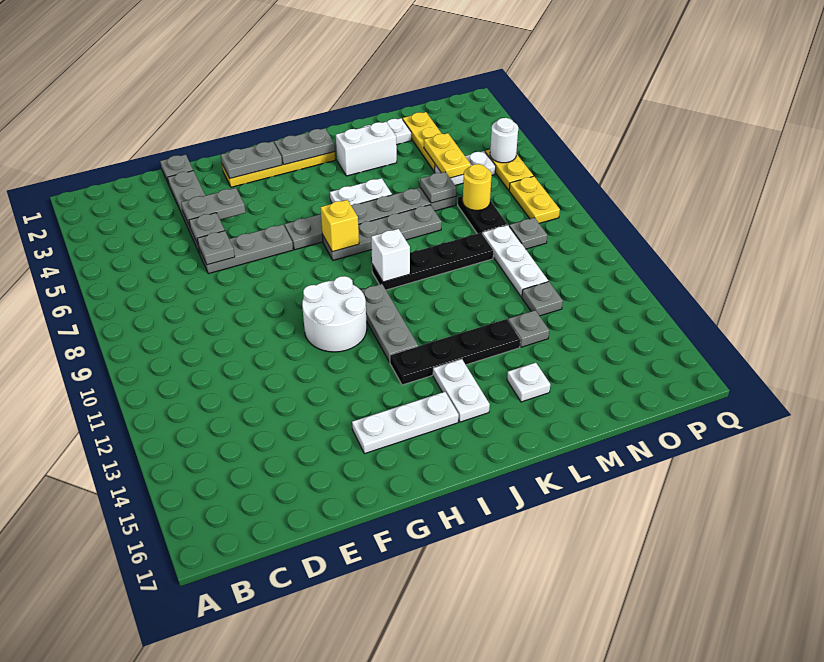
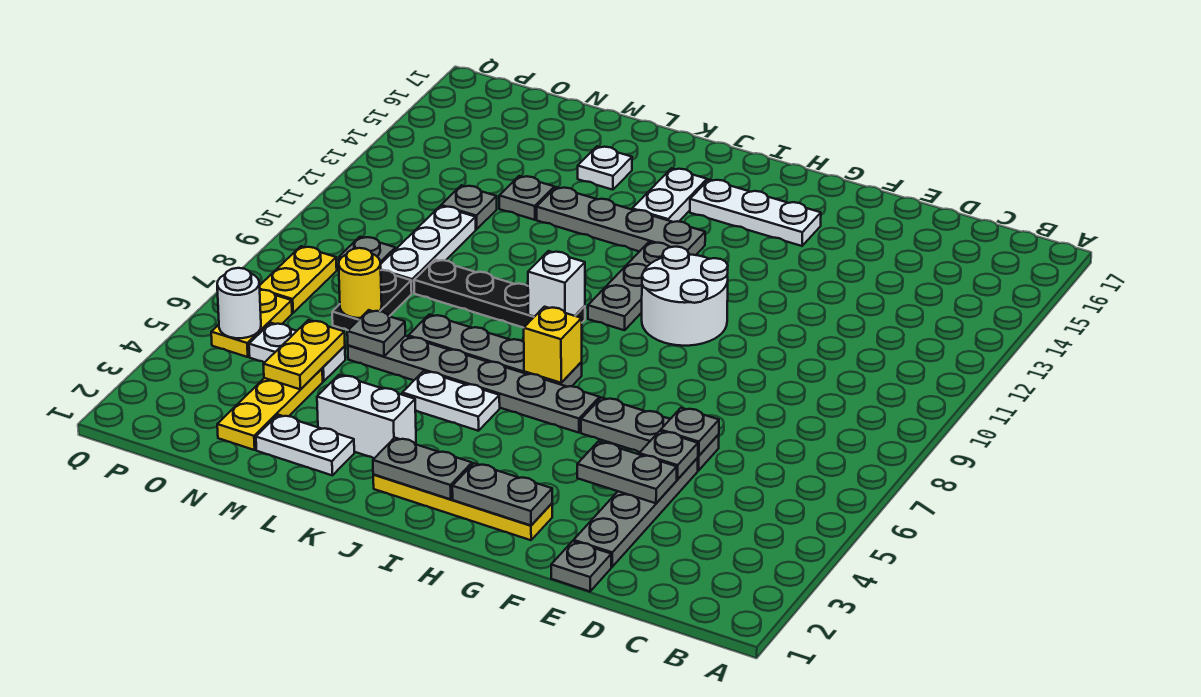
black 1x4 plate [390,319,520,385] -> grey 1x4 plate [537,187,705,255]

